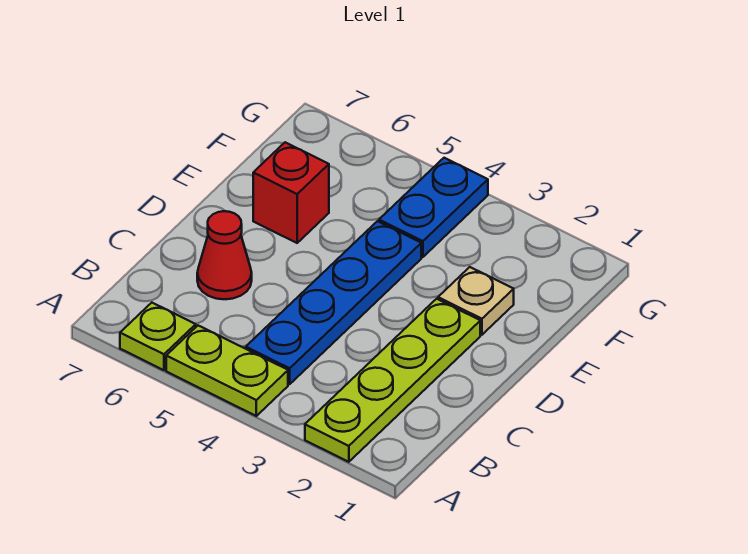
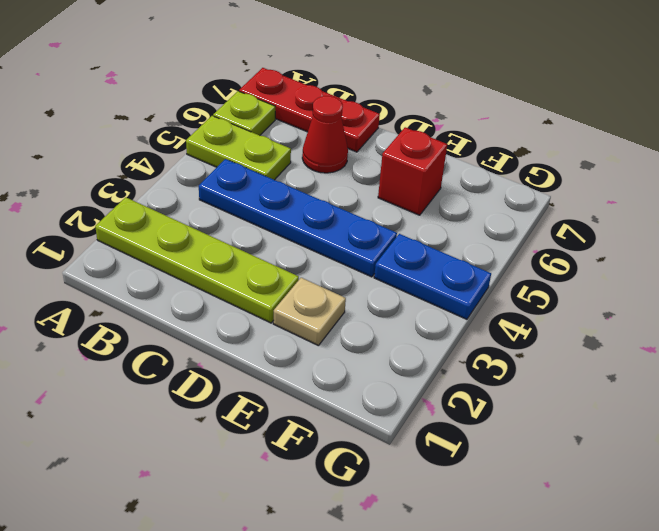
lime 1x2 plate [166,326,288,416] -> lime 1x2 plate turned to [186,116,291,180]
none -> red 1x3 plate [239,68,380,152]

